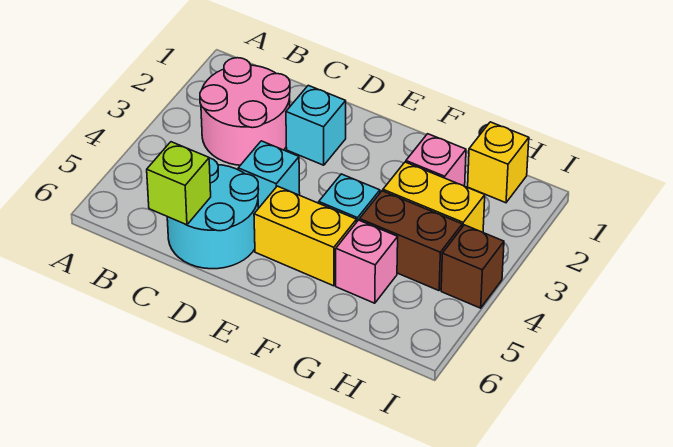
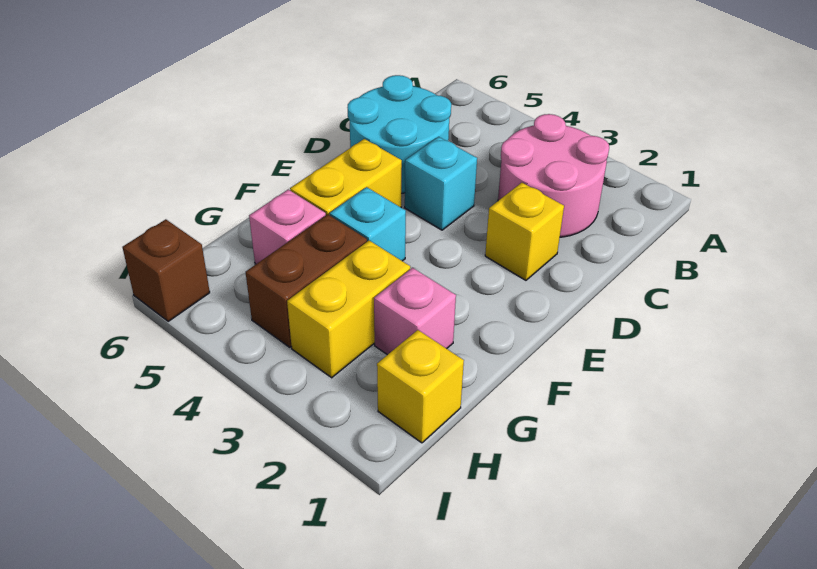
lime 1x1 brick [147,142,211,225] -> none
cyan 1x1 brick [286,85,346,165] -> yellow 1x1 brick [485,183,564,280]
brown 1x1 brick [441,225,504,308] -> brown 1x1 brick moved to [122,219,210,321]

